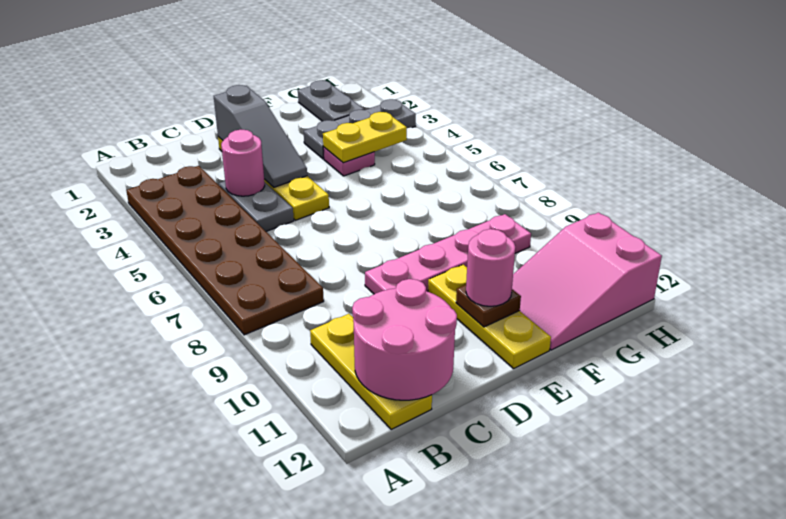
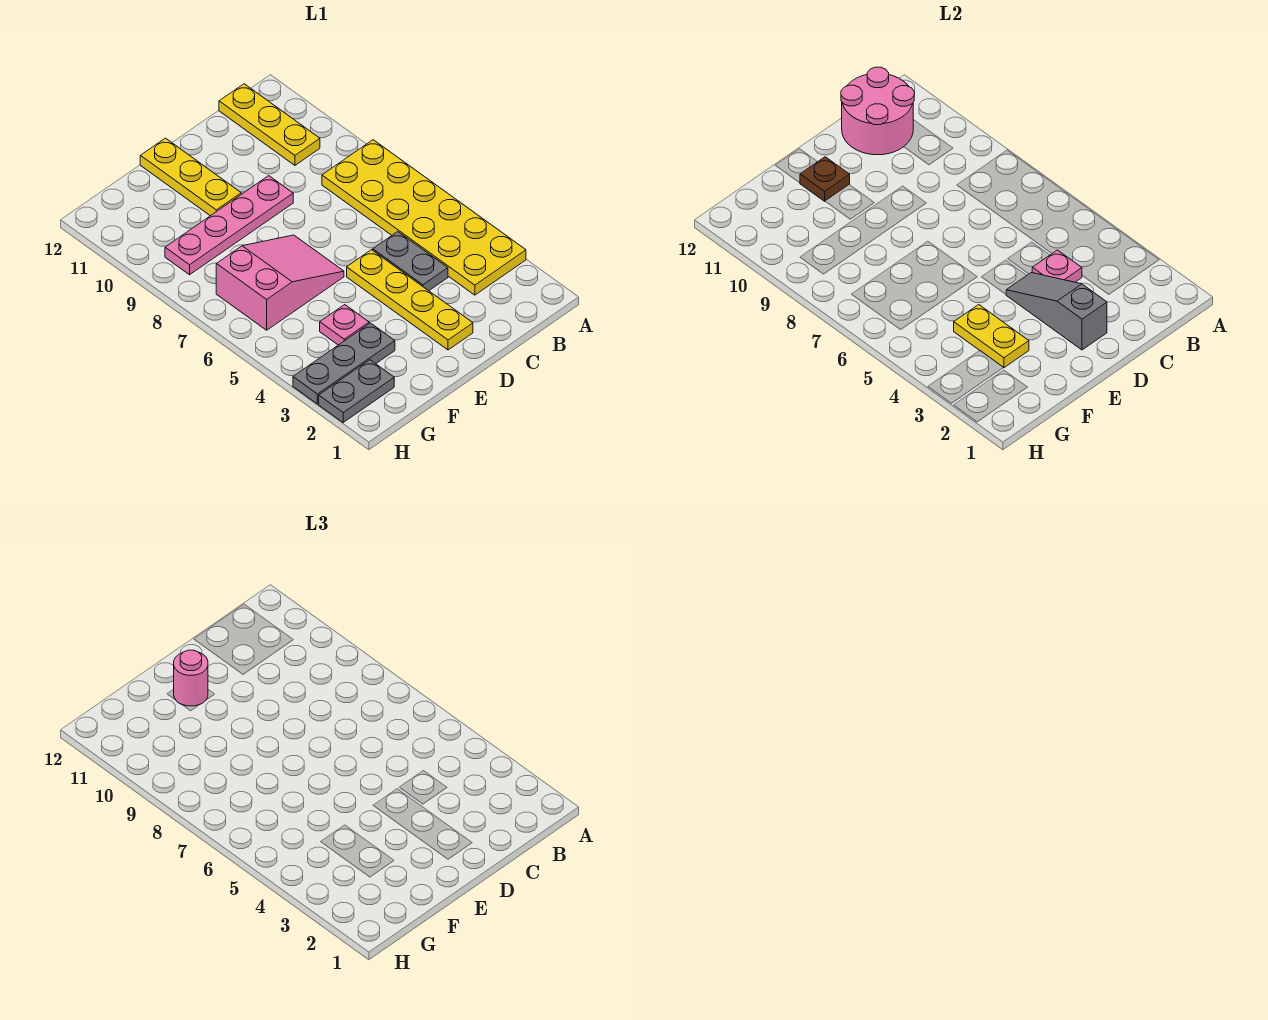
brown 2x6 plate [126,166,324,335] -> yellow 2x6 plate [322,140,526,295]
pink 1x1 round brick [221,130,265,196] -> pink 1x1 plate [1032,250,1082,282]
yellow 1x2 plate [323,112,407,163] -> yellow 1x2 plate turned to [954,305,1029,368]
pink 2x3 slope [512,212,662,350] -> pink 2x3 slope moved to [216,235,344,330]
grey 1x2 plate [298,80,365,121] -> grey 1x2 plate turned to [319,360,394,422]

